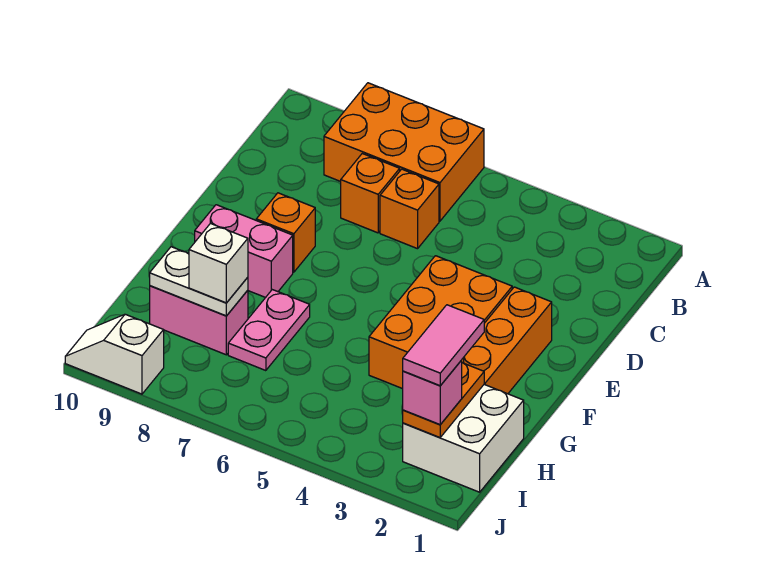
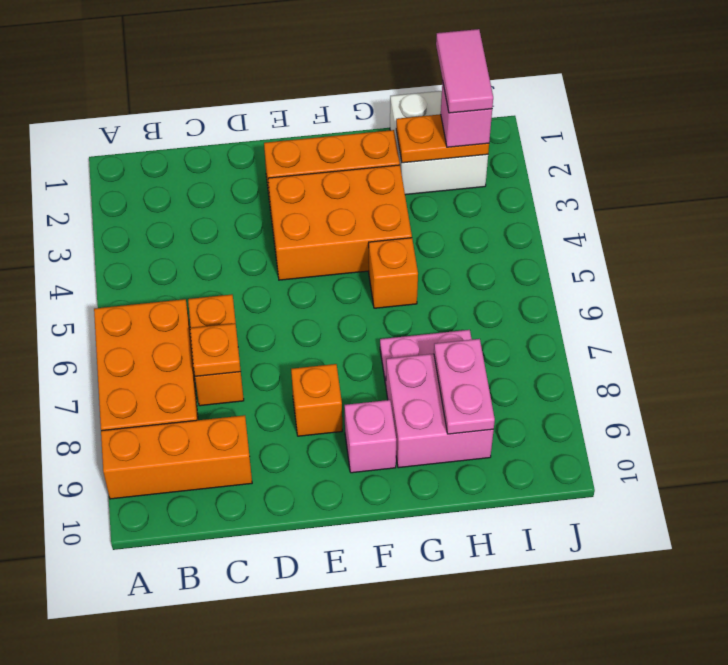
none -> orange 1x3 brick [101,415,252,499]
none -> orange 1x1 plate [190,323,241,376]
pink 1x2 brick [195,205,293,298] -> pink 1x1 brick [345,400,396,473]
none -> orange 1x1 brick [369,238,418,308]
pink 1x2 tile [403,305,484,386] -> pink 1x2 tile turned to [436,29,493,113]
pink 1x2 brick [150,286,248,355] -> pink 2x2 brick [386,354,494,468]
white 1x2 plate [150,247,248,316] -> pink 1x2 plate [434,339,495,434]
white 1x1 brick [189,223,248,303] -> none
white 1x2 slope [65,314,164,394] -> none

